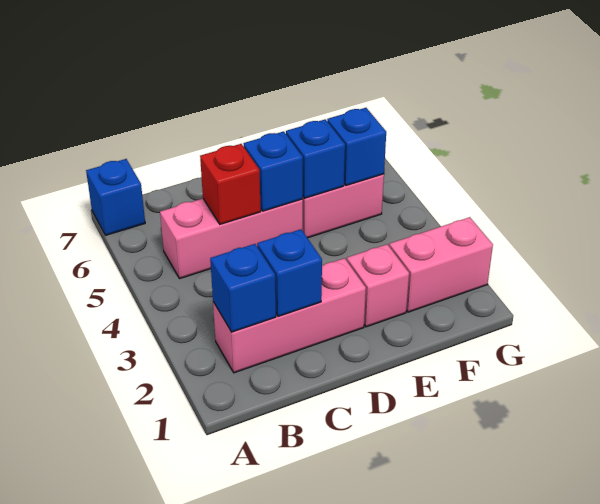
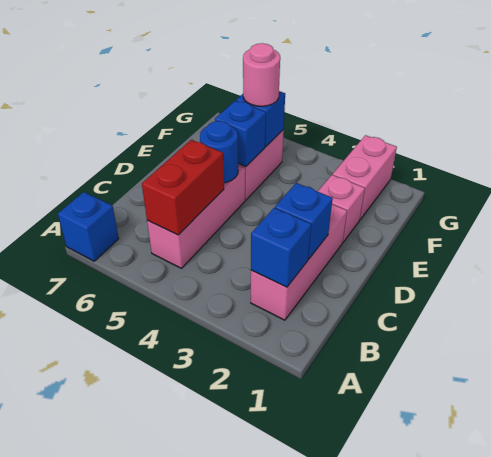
red 1x1 brick [200,144,261,224] -> red 1x2 brick [142,140,224,235]
blue 1x1 brick [244,131,303,211] -> blue 1x1 round brick [200,121,238,183]
none -> pink 1x1 round brick [243,43,280,106]

